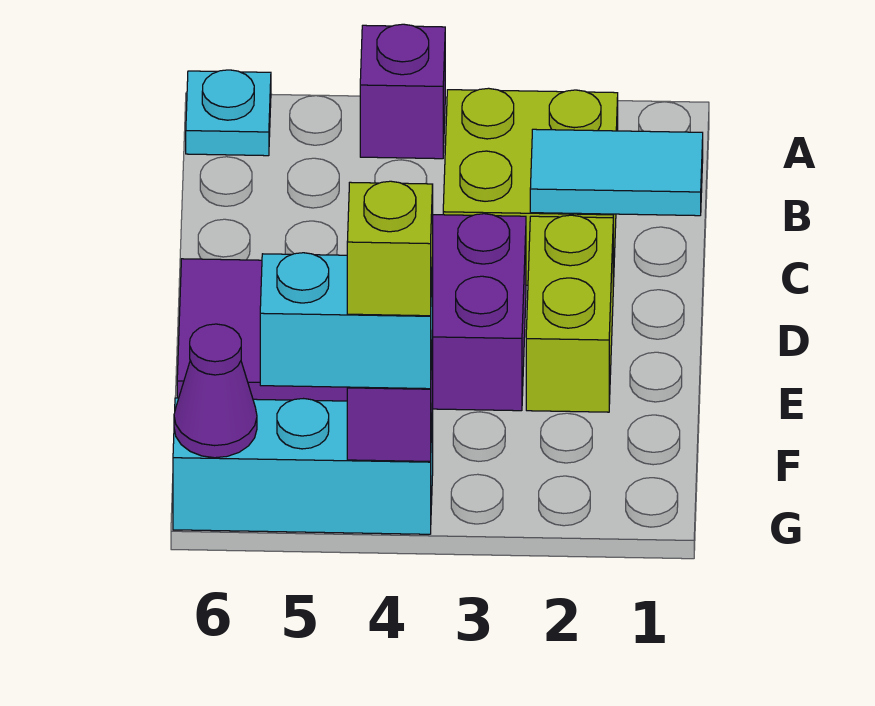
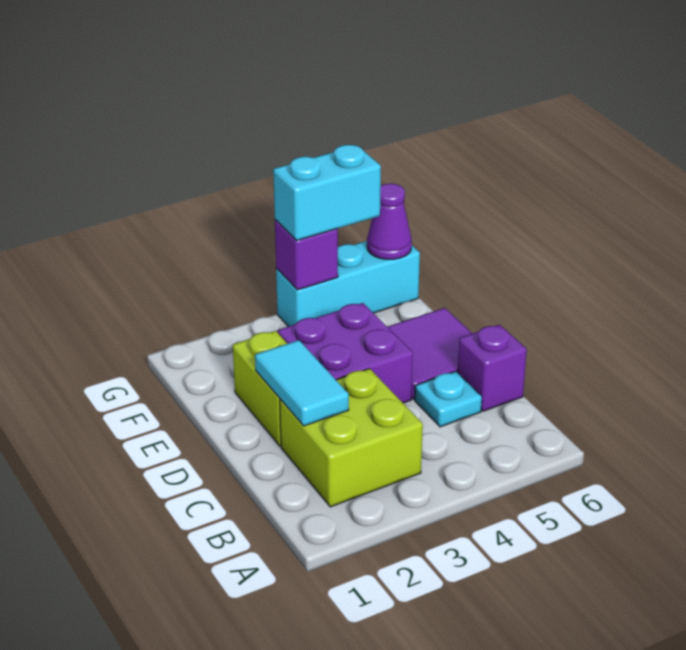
purple 1x1 brick [360,24,445,159] -> purple 1x1 brick moved to [458,325,527,411]
cyan 1x1 plate [186,70,271,156] -> cyan 1x1 plate moved to [415,371,482,427]
cyan 1x2 tile [530,129,703,216] -> cyan 1x2 tile turned to [255,340,349,426]
lime 1x1 brick [347,181,433,316] -> none

